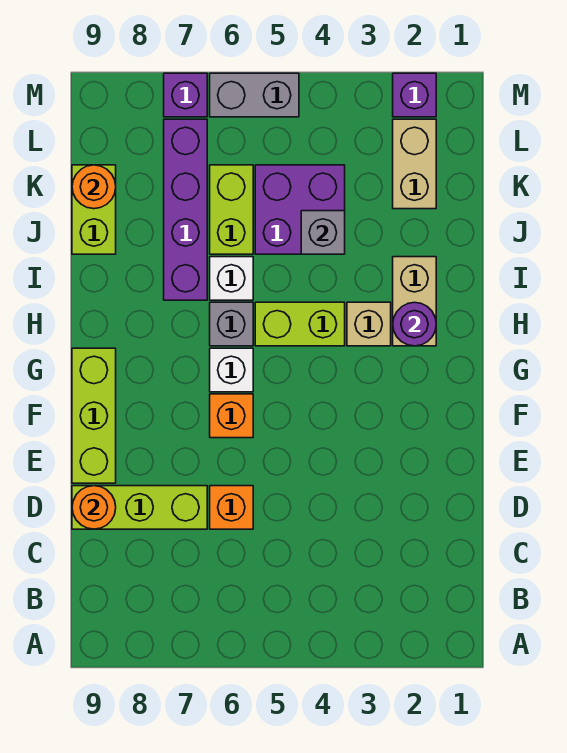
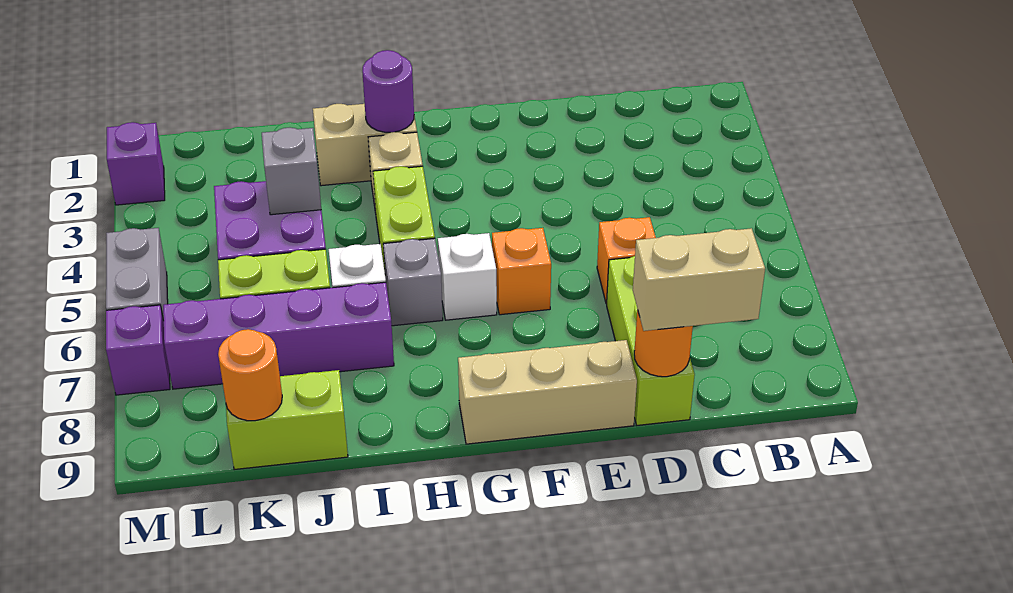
lime 1x3 brick [72,348,116,483] -> tan 1x3 brick [458,340,637,444]
tan 1x2 brick [393,119,436,209] -> tan 1x2 brick moved to [633,228,765,331]

